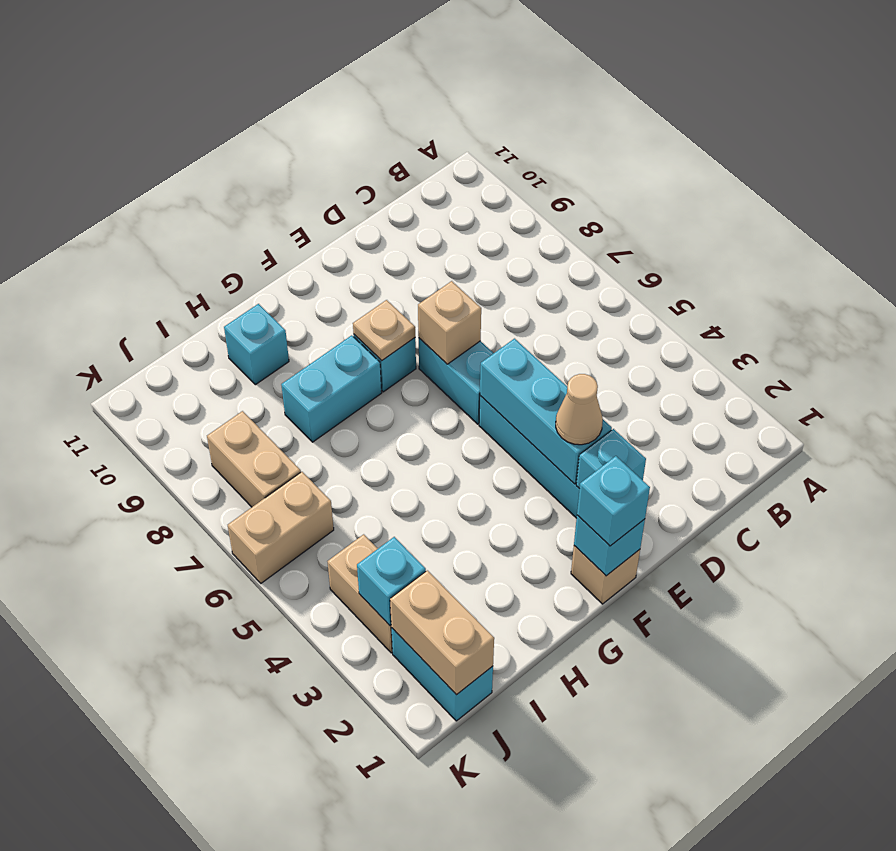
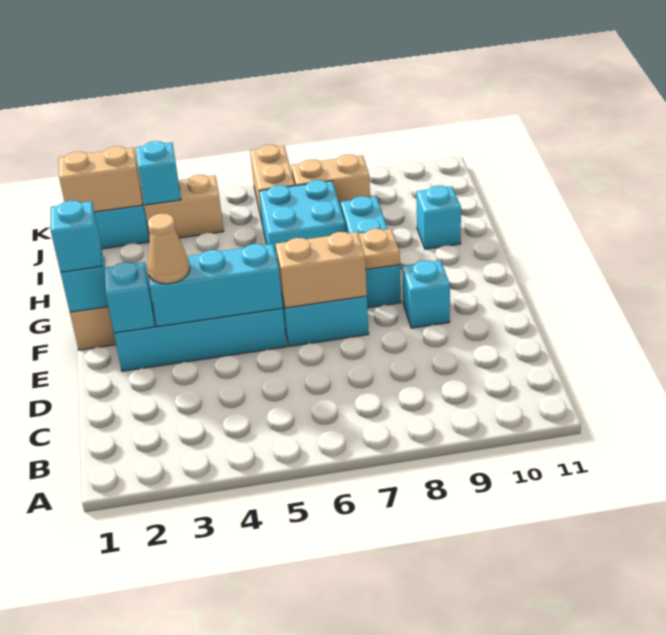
tan 1x1 brick [418,281,481,364] -> tan 1x2 brick [276,232,367,308]
none -> cyan 1x1 brick [402,260,450,328]
none -> cyan 2x2 brick [259,180,346,257]

